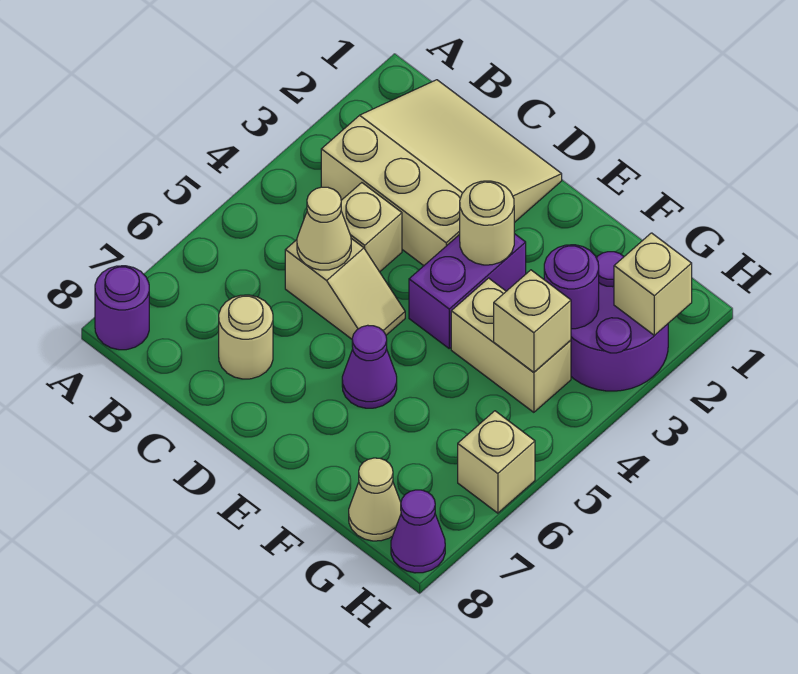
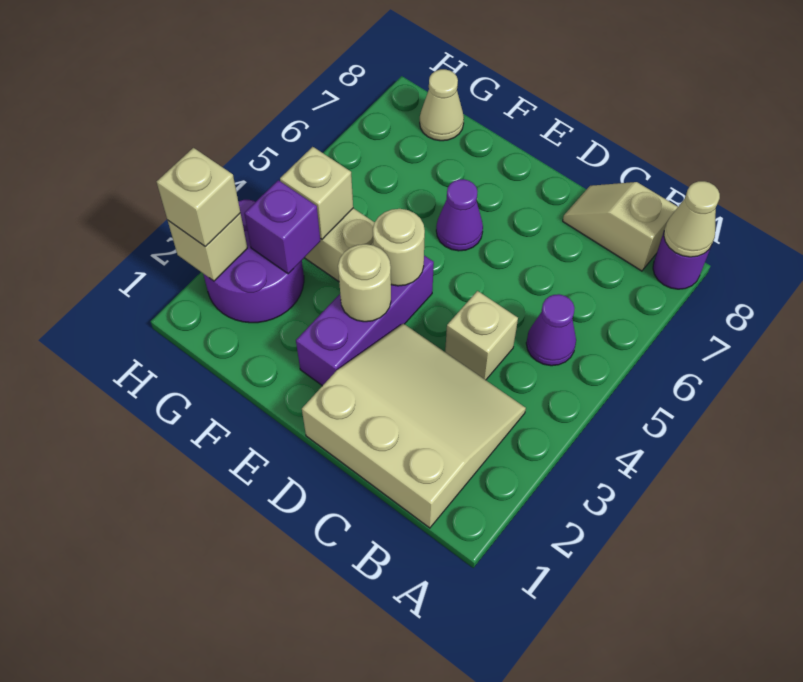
tan 3x3 slope [321,80,562,266] -> tan 3x3 slope turned to [302,324,526,528]
tan 1x2 slope [285,239,405,339] -> tan 1x2 slope moved to [563,182,678,271]
tan 1x1 cone [297,187,351,270] -> tan 1x1 cone moved to [664,181,720,257]
tan 1x1 round brick [219,295,273,379] -> tan 1x1 round brick moved to [373,209,425,286]
purple 1x2 brick [409,234,526,348] -> purple 1x3 brick [296,256,434,386]
purple 1x1 round brick [544,245,599,329] -> purple 1x1 brick [244,180,320,274]
tan 1x1 brick [458,411,535,513] -> tan 1x1 brick moved to [156,148,240,246]
purple 1x1 cone [391,490,445,573] -> purple 1x1 cone moved to [526,294,576,366]

